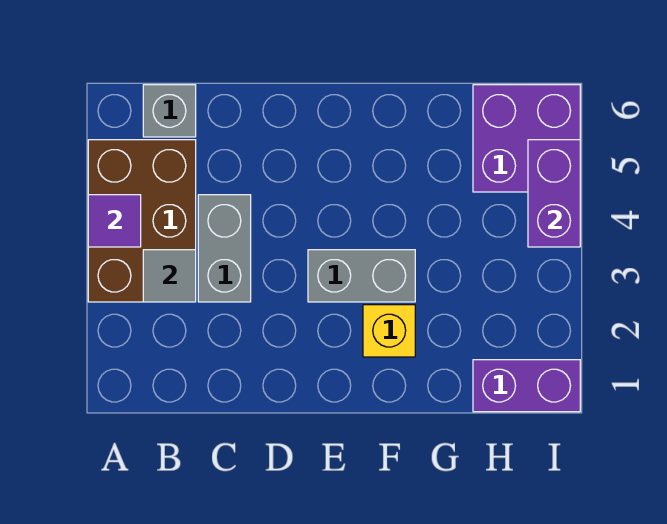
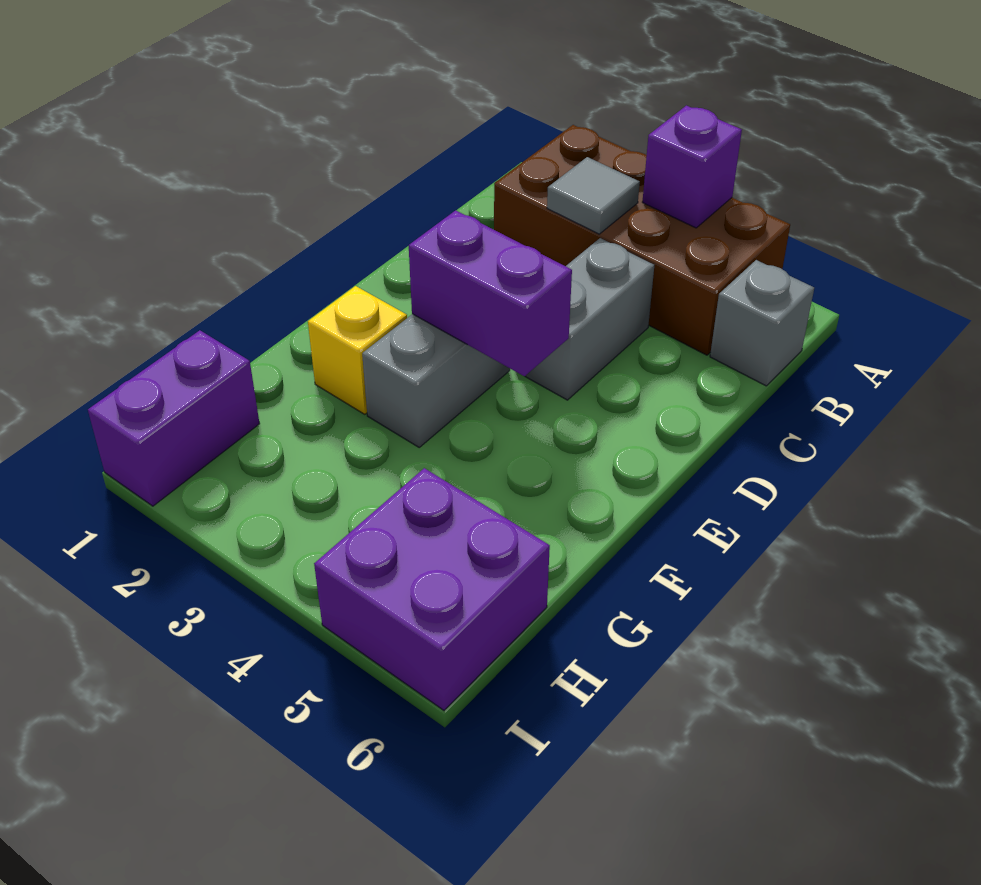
brown 2x3 brick [88,140,196,302] -> brown 2x4 brick [494,125,790,355]
purple 1x1 tile [88,195,141,247] -> purple 1x1 brick [643,106,742,228]
grey 1x2 brick [198,195,251,302] -> grey 1x2 brick turned to [525,238,654,400]
purple 1x2 brick [528,140,580,247] -> purple 1x2 brick moved to [409,210,572,376]

